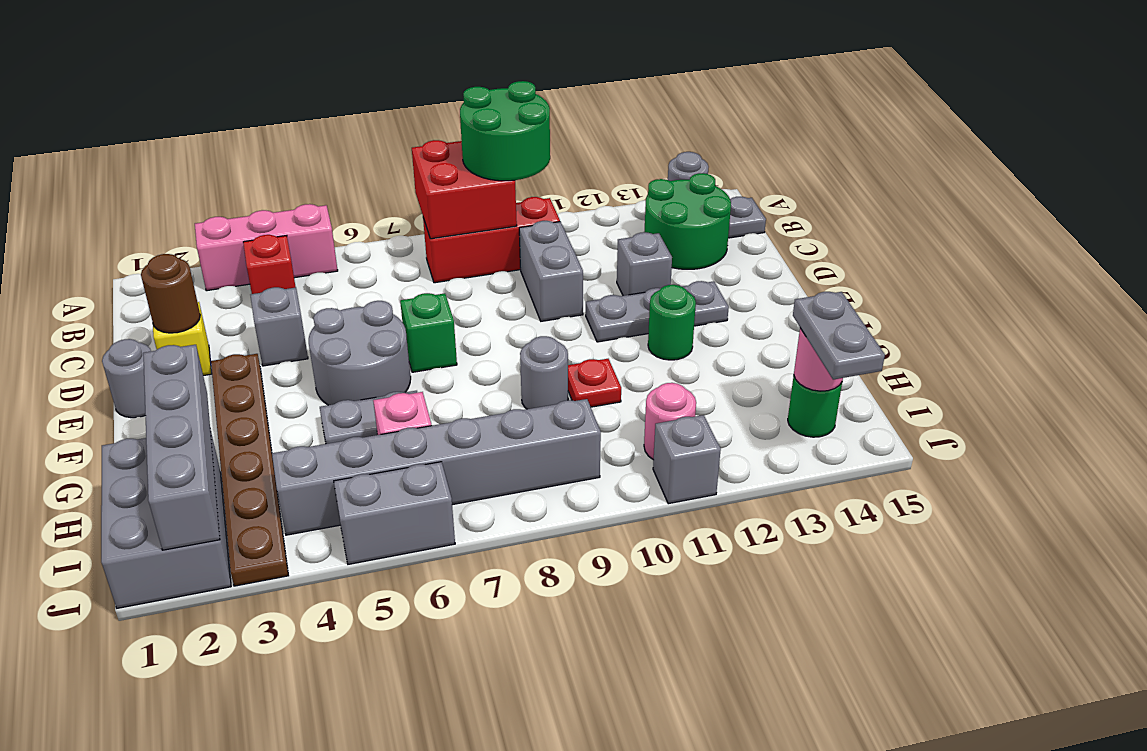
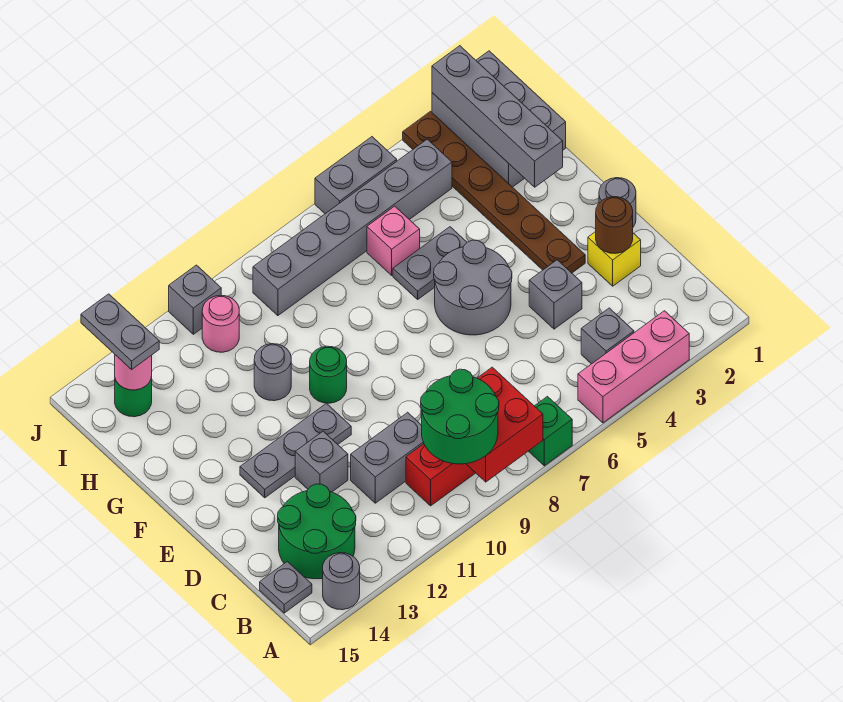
red 1x1 brick [243,235,296,294] -> grey 1x1 brick [581,308,634,364]
grey 1x2 brick [519,221,583,321] -> grey 1x2 brick turned to [351,412,424,503]
green 1x1 brick [400,293,457,372] -> green 1x1 brick moved to [529,397,572,466]
green 1x1 round brick [648,285,696,360] -> green 1x1 round brick moved to [310,346,347,403]
grey 1x1 round brick [520,336,568,409] -> grey 1x1 round brick moved to [254,344,291,401]
red 1x1 plate [568,359,621,407] -> none

